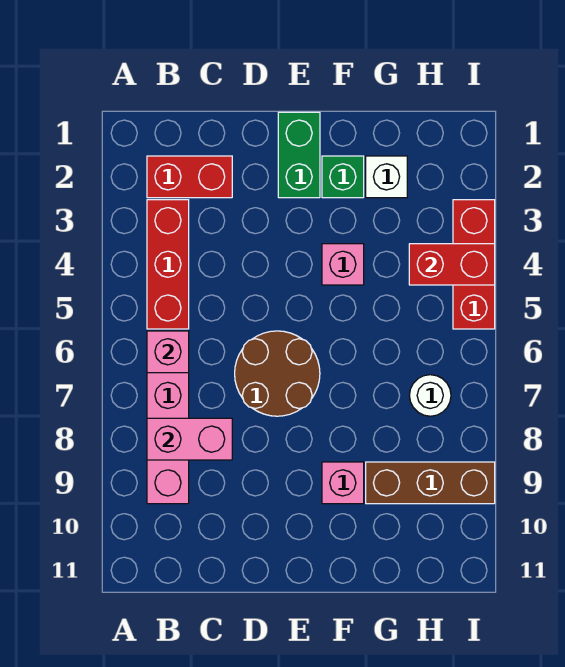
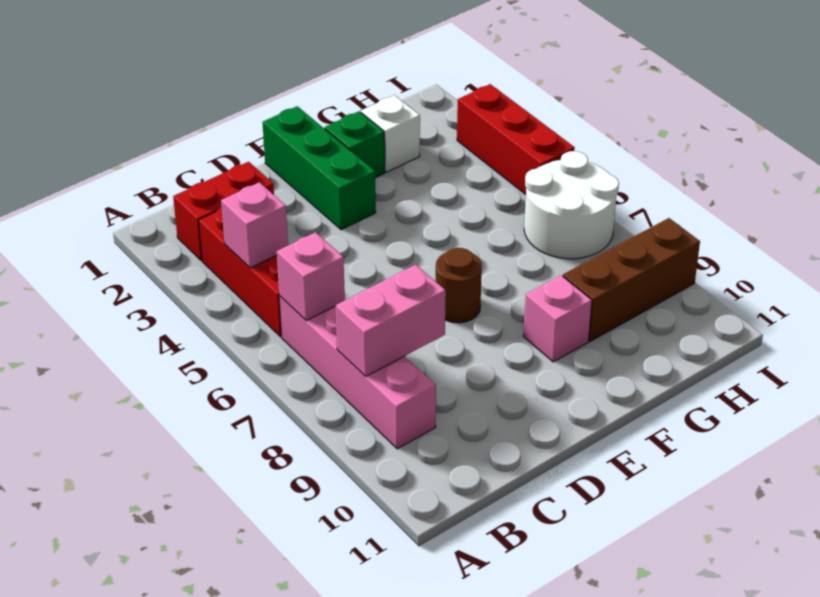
brown 2x2 round brick [235,331,320,416] -> brown 1x1 round brick [436,248,482,323]
green 1x2 brick [278,112,320,198] -> green 1x3 brick [263,106,376,230]
pink 1x1 brick [322,244,364,285] -> pink 1x1 brick moved to [221,182,288,268]
red 1x2 brick [409,244,495,285] -> none
white 1x1 round brick [409,375,451,416] -> white 2x2 round brick [524,151,619,259]

